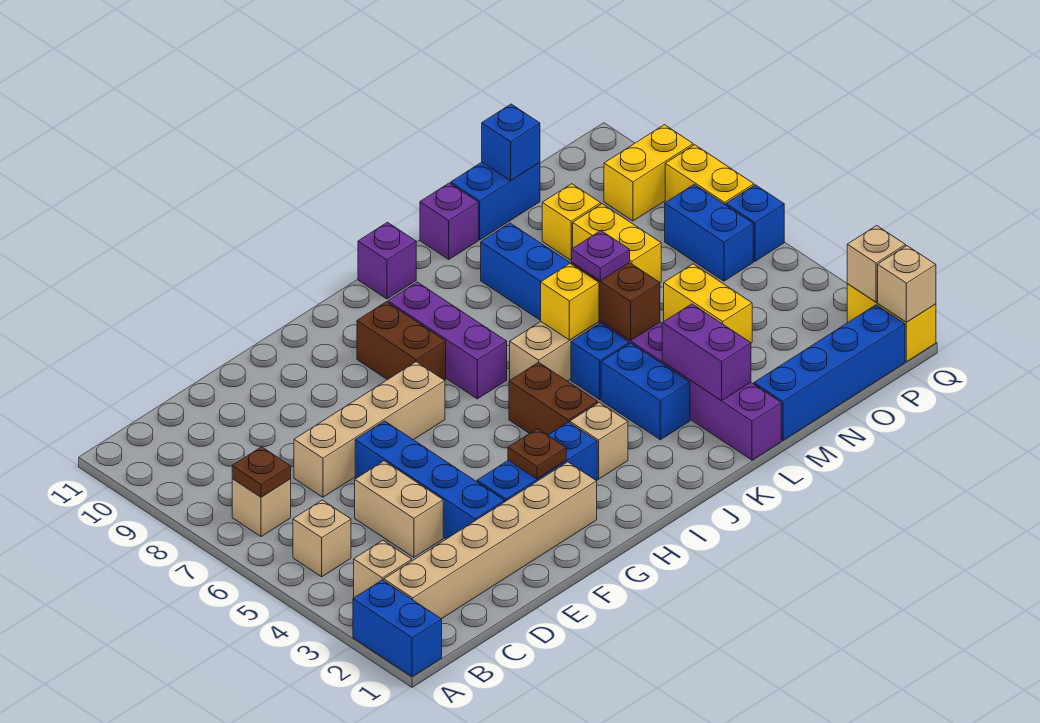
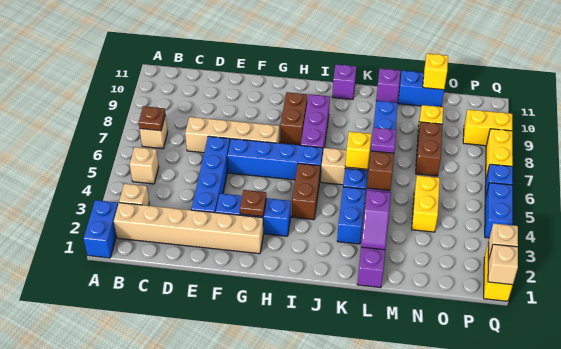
tan 1x2 brick [355,461,443,557] -> none
tan 1x1 brick [570,403,628,479] -> none
purple 1x2 brick [662,304,751,400] -> purple 1x2 slope [361,190,391,250]
blue 1x4 brick [754,305,905,440] -> blue 1x4 brick moved to [227,139,323,180]
yellow 1x2 brick [573,204,661,282] -> brown 1x2 brick [416,122,443,176]
blue 1x1 brick [482,104,540,181] -> yellow 1x1 brick [423,54,448,90]
blue 1x2 brick [665,185,753,281] -> blue 1x2 brick moved to [485,183,513,238]

